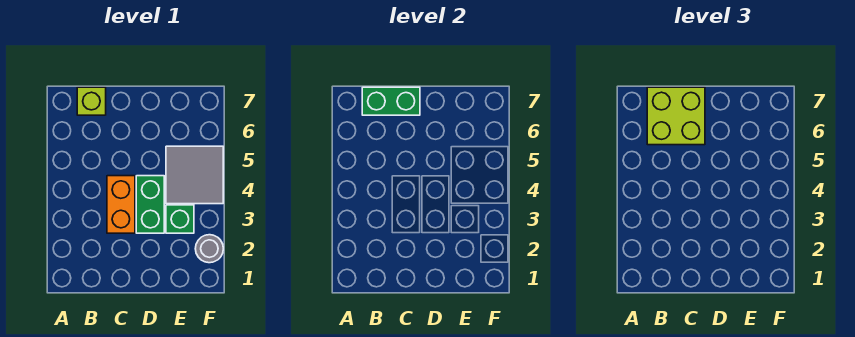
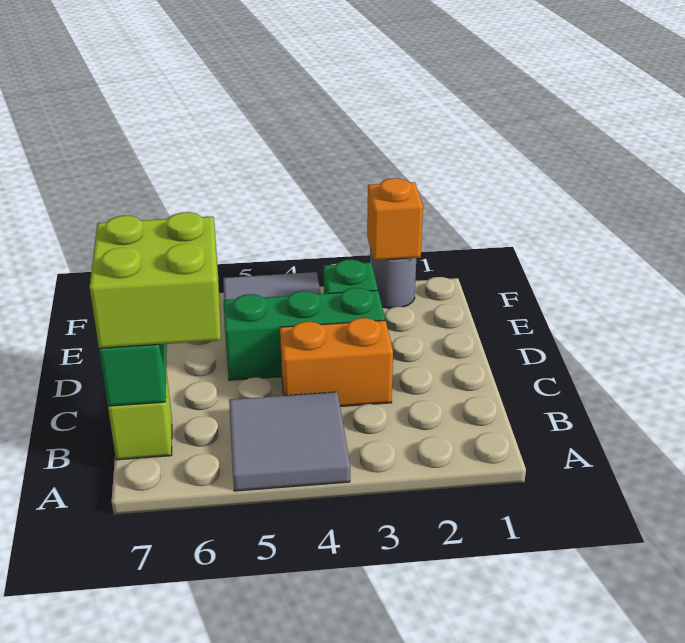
none -> grey 2x2 tile [229,392,350,491]
green 1x2 brick [136,176,164,233] -> green 1x3 brick [224,288,385,380]
none -> orange 1x1 brick [367,178,423,260]

